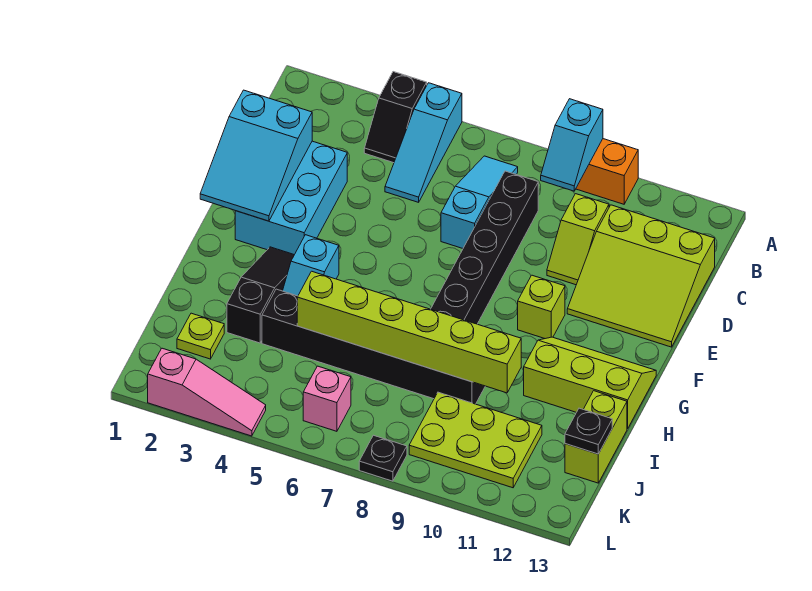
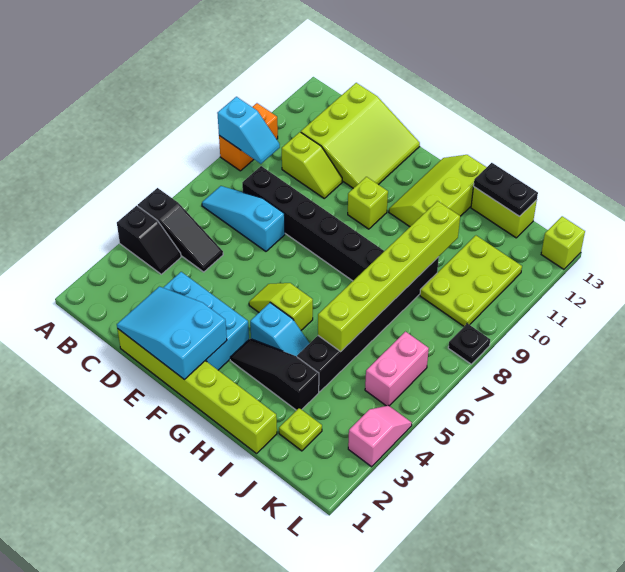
cyan 1x3 slope [385,83,462,202] -> black 1x3 slope [138,188,223,272]
none -> lime 1x6 brick [117,328,277,453]
cyan 2x3 slope [200,90,312,221] -> cyan 2x3 slope turned to [117,287,227,379]
none -> lime 1x2 slope [249,283,313,330]
black 1x1 plate [565,408,612,454] -> black 1x2 plate [474,163,538,216]
pink 1x1 brick [303,366,351,431] -> pink 1x2 brick [365,332,429,406]
pink 1x3 slope [148,348,266,436] -> pink 1x2 slope [348,405,412,467]
none -> lime 1x1 brick [541,216,585,269]

